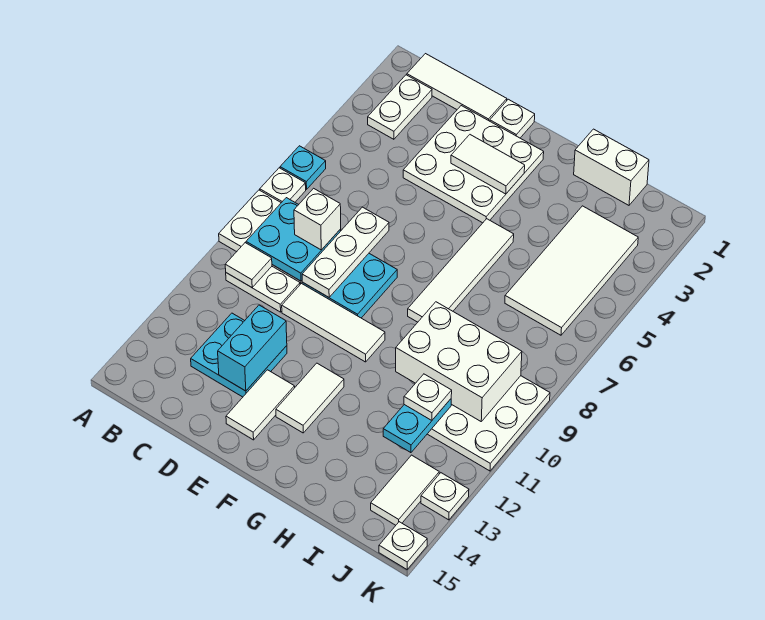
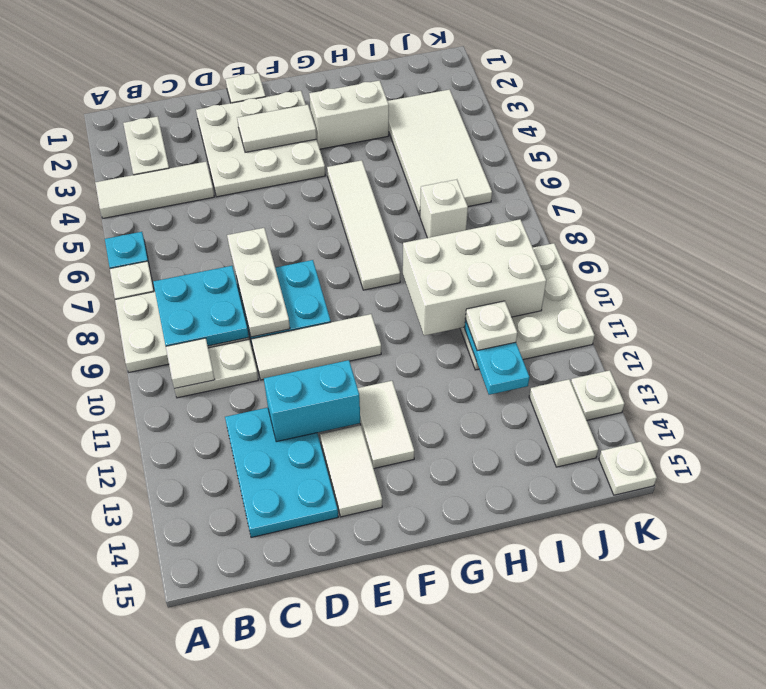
white 1x3 tile [407,54,507,121] -> white 1x3 tile moved to [95,162,214,218]
white 1x1 brick [294,188,341,250] -> white 1x1 brick moved to [420,179,468,238]
cyan 2x2 plate [191,313,287,397] -> cyan 2x3 plate [225,408,338,538]
cyan 1x2 brick [218,305,287,391] -> cyan 1x2 brick turned to [264,360,360,442]
white 1x2 brick [574,129,649,205] -> white 1x2 brick moved to [309,80,389,149]

